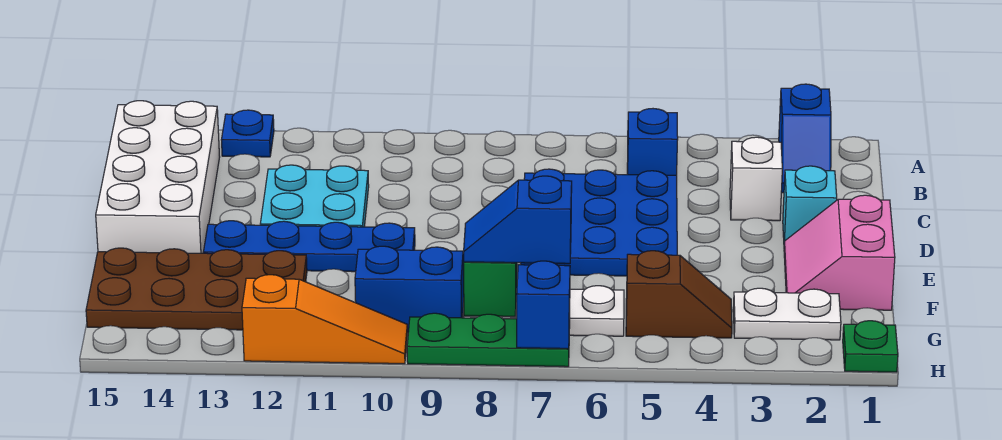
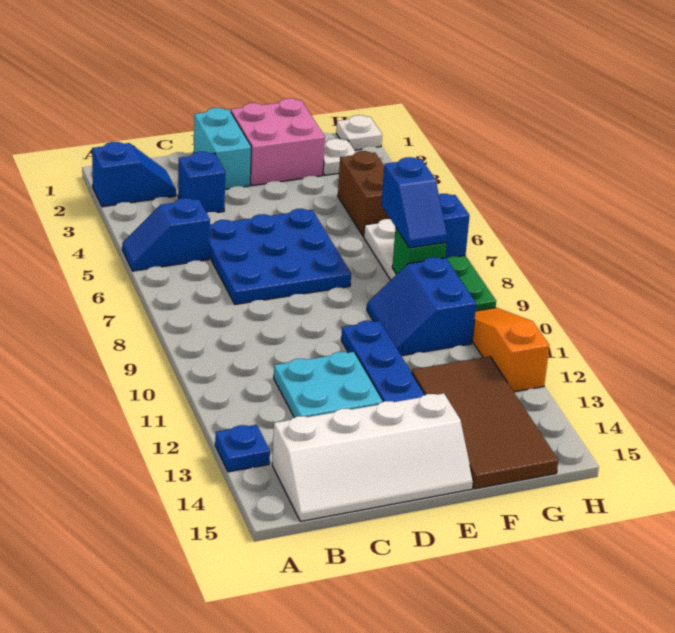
white 2x4 brick [96,101,220,253] -> white 2x4 slope [272,393,473,522]
white 1x1 brick [730,137,782,221] -> blue 1x1 brick [178,152,225,213]
cyan 1x1 brick [783,166,837,242] -> cyan 1x2 brick [194,108,251,189]
pink 2x2 slope [784,195,895,310] -> pink 2x2 brick [231,98,325,186]
brown 2x4 plate [86,248,307,330] -> brown 2x4 tile [412,356,558,489]
white 1x2 plate [733,288,841,340] -> white 1x1 plate [323,139,356,175]
brown 1x2 slope [626,251,732,338] -> brown 1x2 brick [338,151,390,237]
green 1x1 plate [843,321,898,372] -> white 1x1 plate [336,115,382,150]

